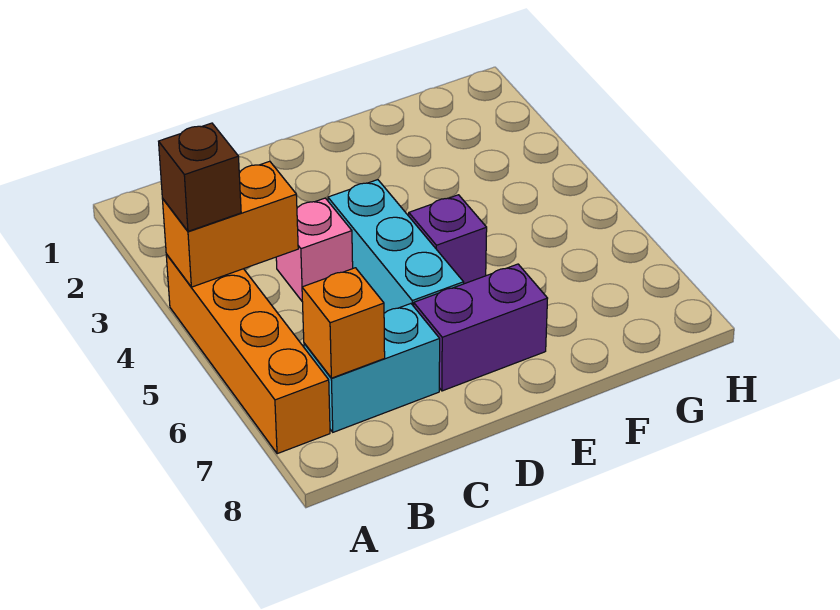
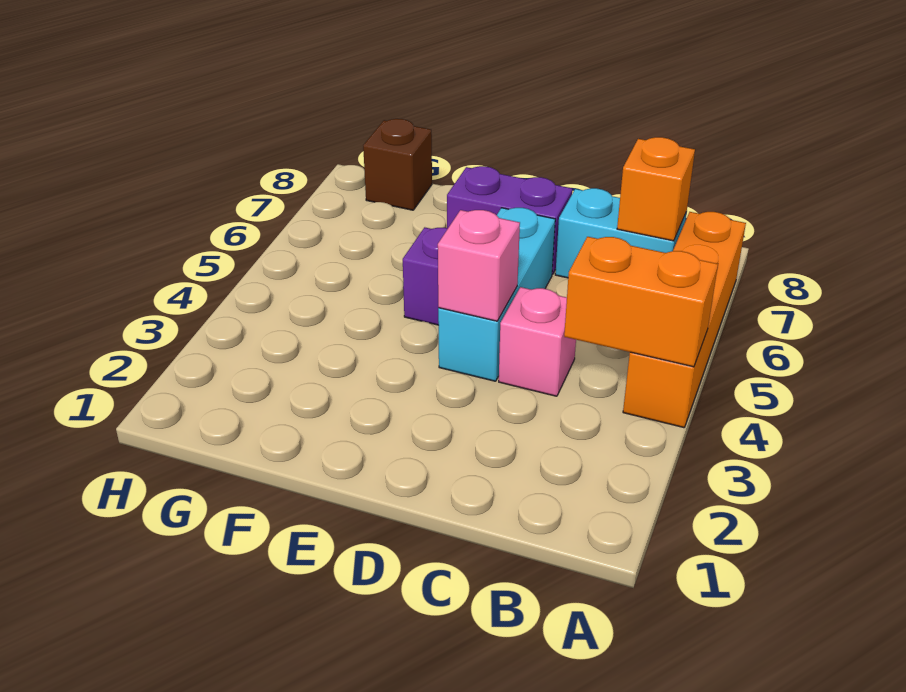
brown 1x1 brick [159,123,241,231] -> brown 1x1 brick moved to [363,119,432,210]
none -> pink 1x1 brick [438,210,520,321]

